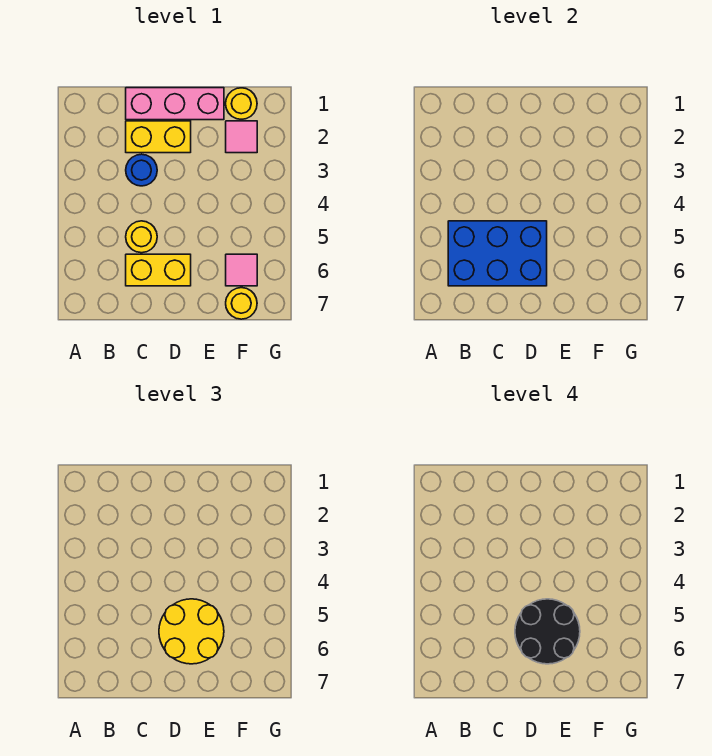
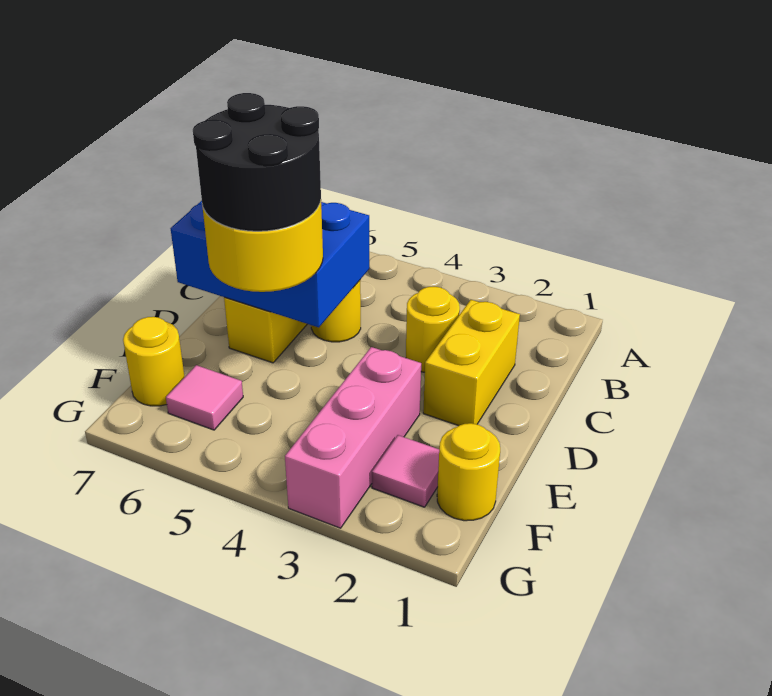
blue 2x3 brick [448,221,547,286] -> blue 2x3 brick turned to [171,201,369,327]
pink 1x3 brick [126,88,224,120] -> pink 1x3 brick moved to [285,347,421,528]
blue 1x1 round brick [126,154,157,186] -> yellow 1x1 round brick [406,287,460,372]

